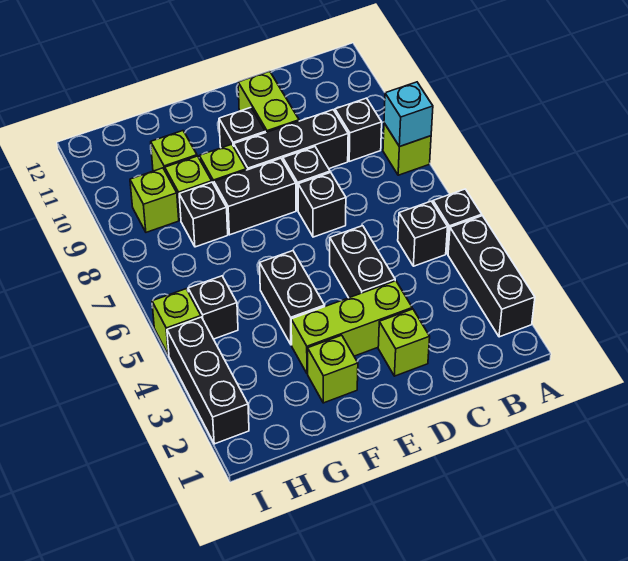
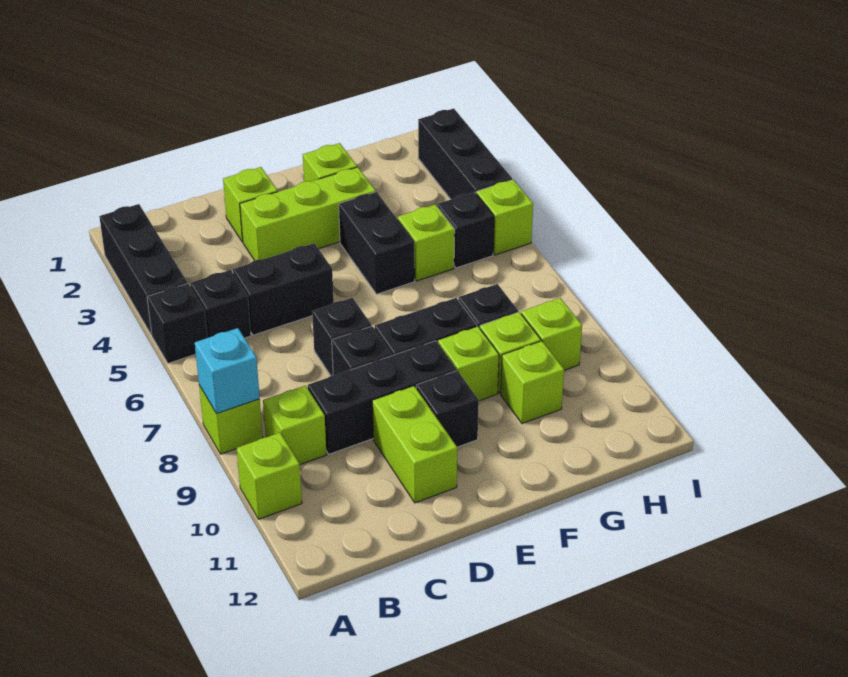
none -> lime 1x1 brick [237,433,302,519]
black 1x1 brick [335,98,382,161] -> lime 1x1 brick [263,386,326,465]
black 1x2 brick [330,226,395,298] -> black 1x2 brick turned to [233,243,334,335]
none -> lime 1x1 brick [398,205,455,281]

